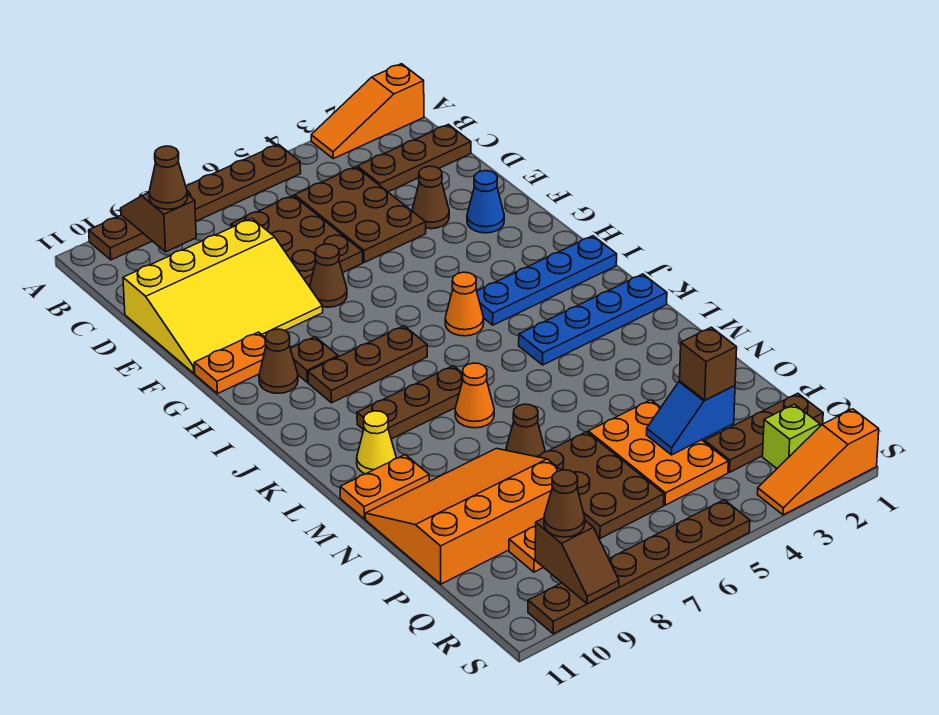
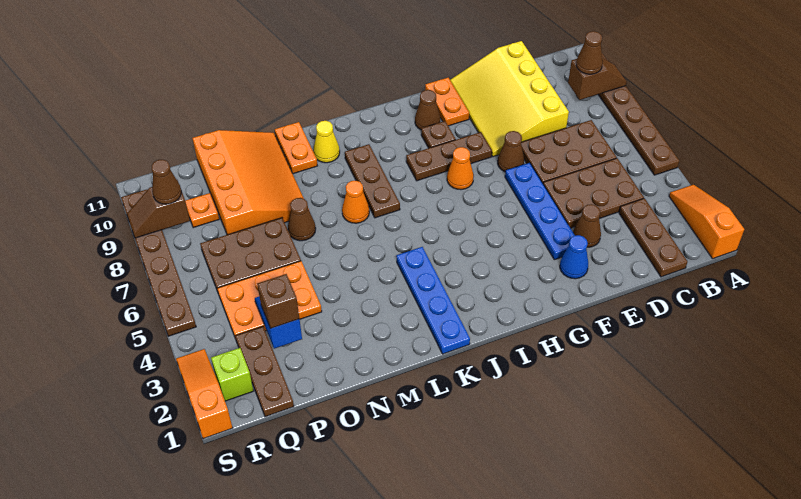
blue 1x4 plate [477,236,617,325] -> blue 1x4 plate moved to [505,163,575,260]
orange 1x1 cone [445,272,484,336] -> orange 1x1 cone moved to [447,147,474,190]
brown 1x3 plate [308,326,427,403] -> brown 1x3 plate turned to [406,132,492,181]

